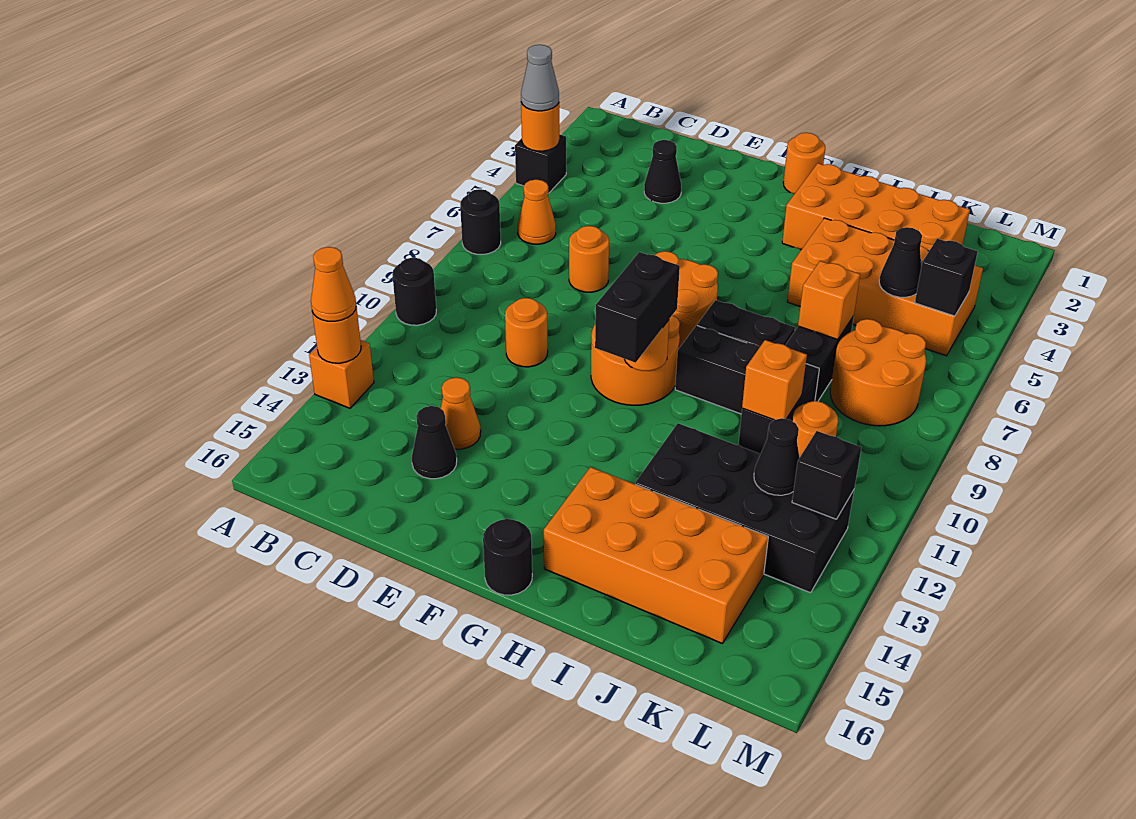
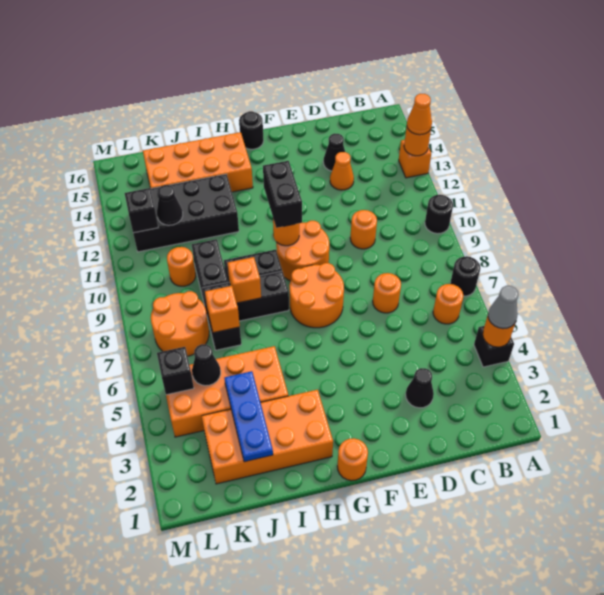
orange 1x1 cone [518,179,556,244] -> orange 1x1 round brick [433,284,463,324]
none -> blue 1x3 plate [224,371,273,462]
orange 1x1 brick [742,340,807,420] -> orange 1x1 brick moved to [228,257,261,303]

